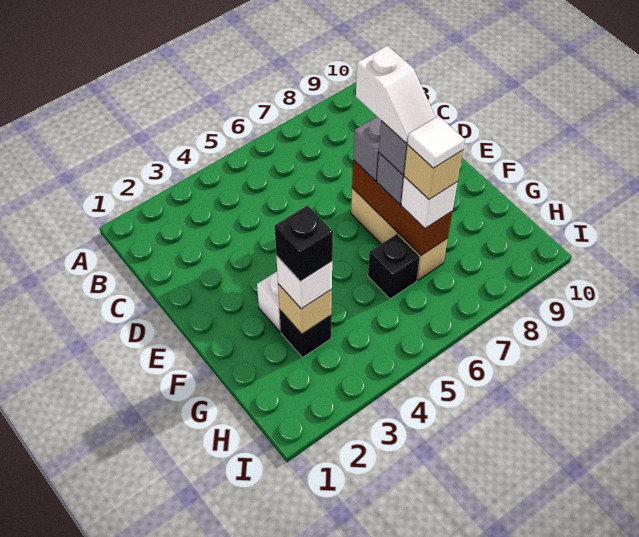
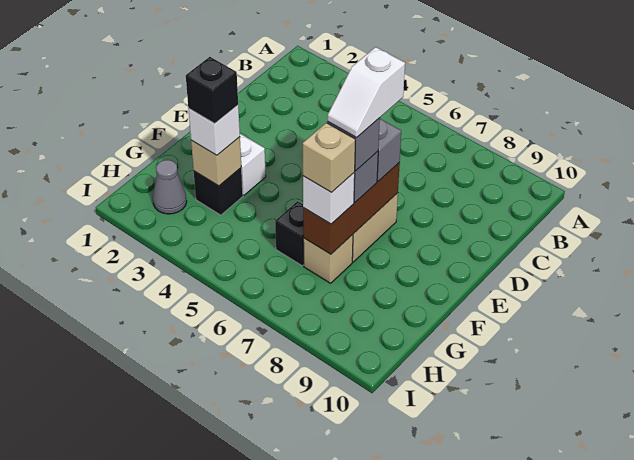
white 1x1 tile [407,116,465,168] -> none
none -> grey 1x1 cone [153,160,187,214]

